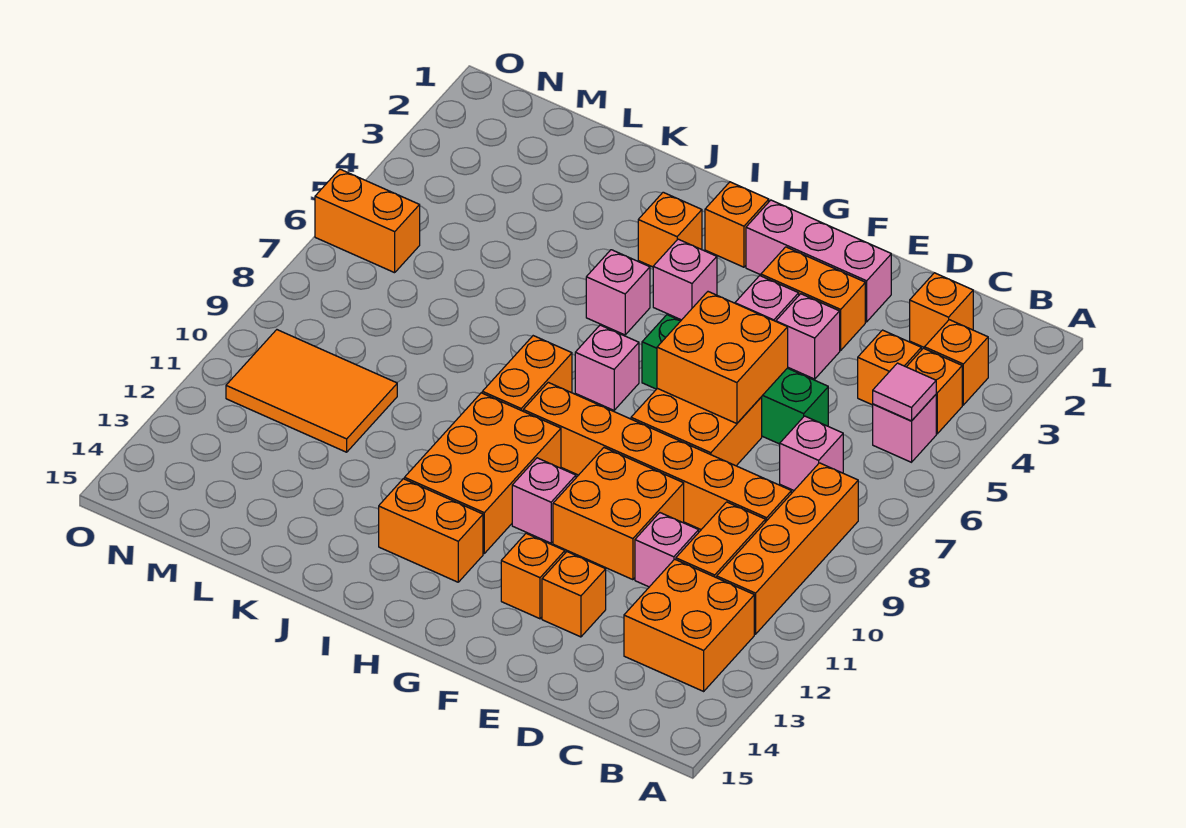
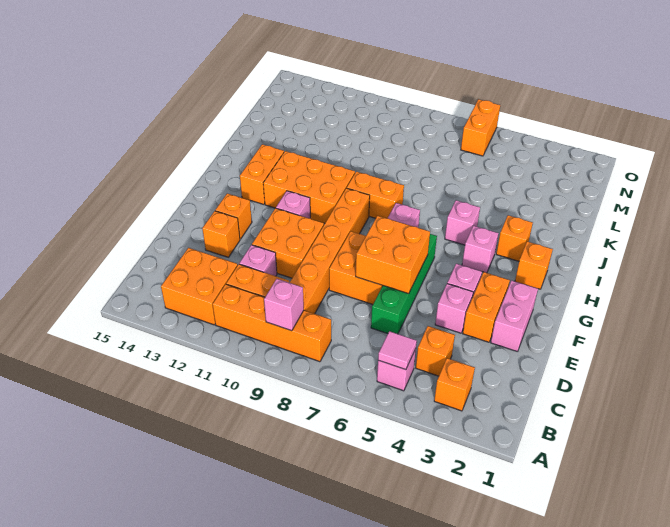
orange 1x1 brick [907,348,962,434] -> none
orange 1x1 brick [910,273,973,348] -> none
pink 1x1 brick [780,416,843,490] -> pink 1x1 brick moved to [264,279,304,331]
pink 1x3 brick [746,200,891,322] -> pink 1x2 brick [491,281,538,352]
orange 2x3 tile [226,330,397,452] -> none

